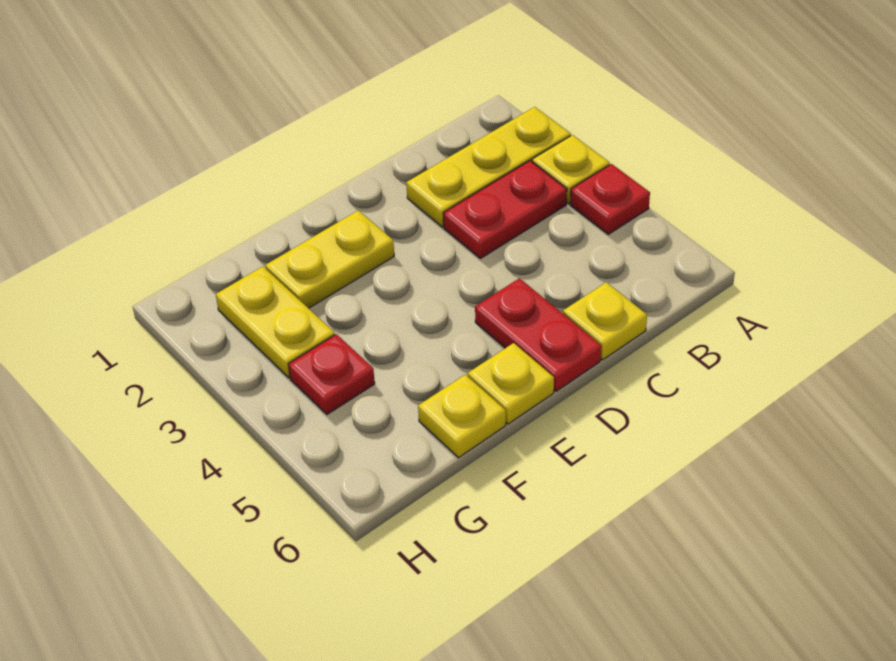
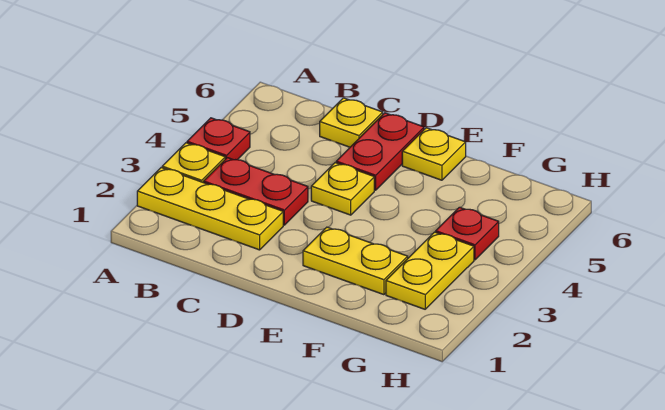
yellow 1x1 plate [418,375,506,458] -> yellow 1x1 plate moved to [311,163,374,215]

